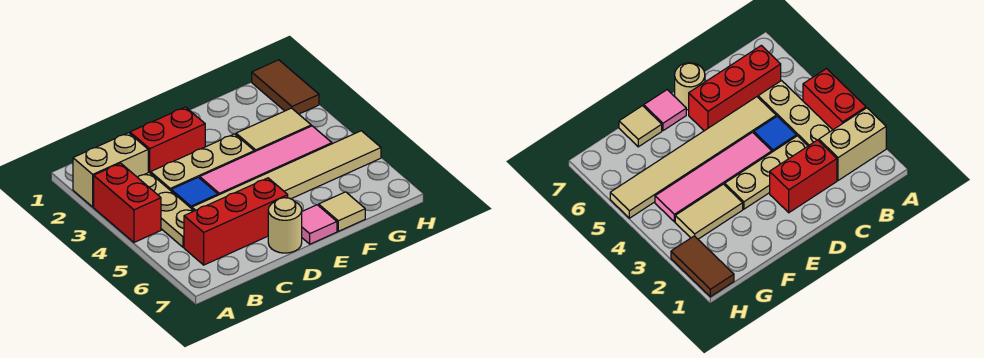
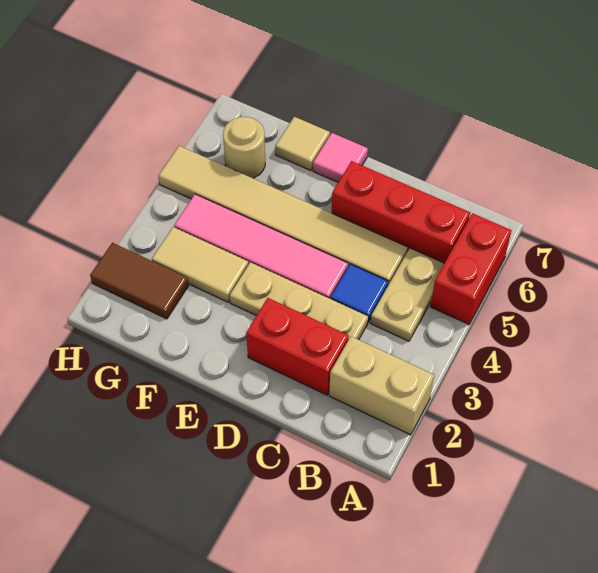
red 1x2 brick [94,163,161,242] -> red 1x2 brick moved to [431,213,511,324]
tan 1x3 plate [137,172,194,247] -> tan 1x2 plate [370,248,444,341]
tan 1x1 round brick [268,198,302,253] -> tan 1x1 round brick moved to [223,117,265,178]
brown 1x2 tile [252,60,319,114] -> brown 1x2 tile turned to [90,243,188,319]

